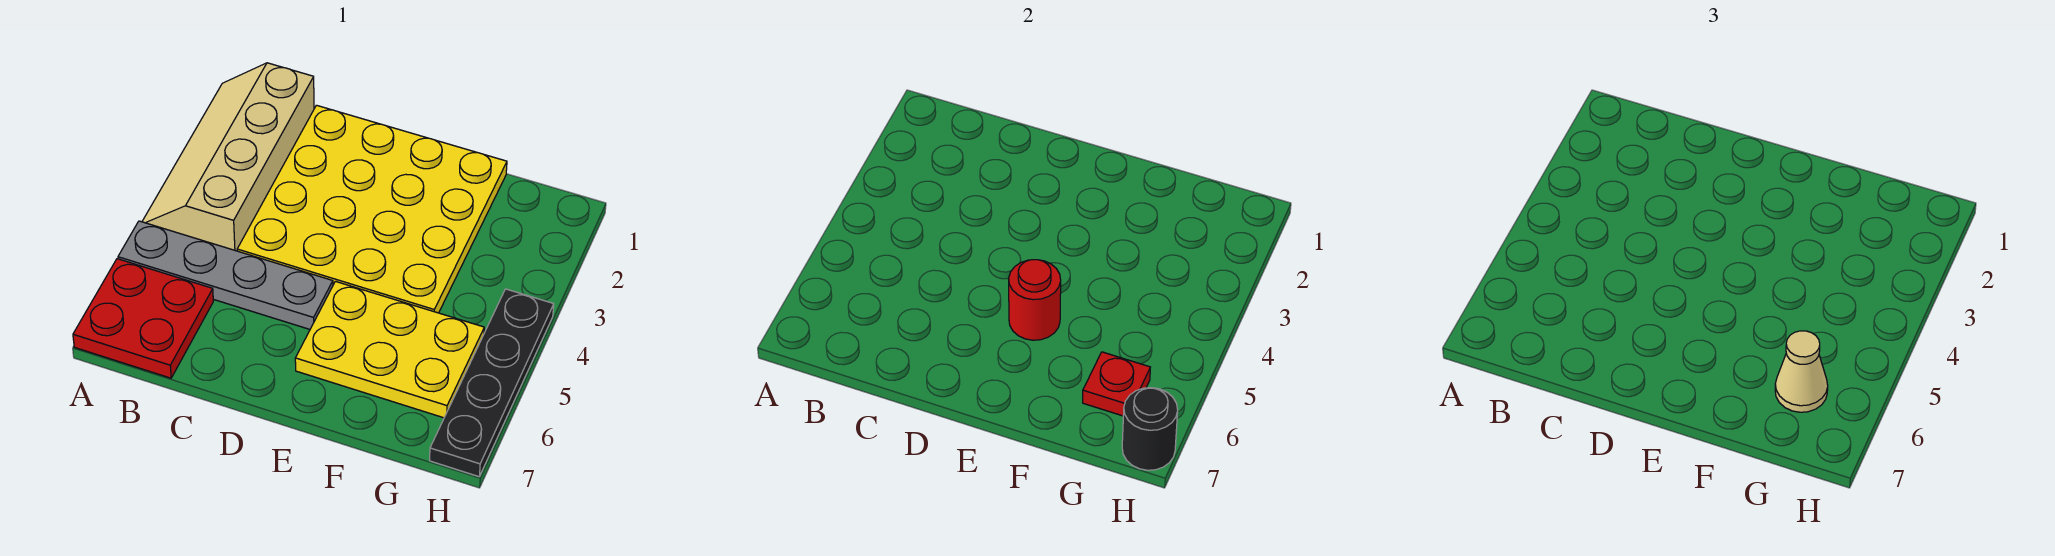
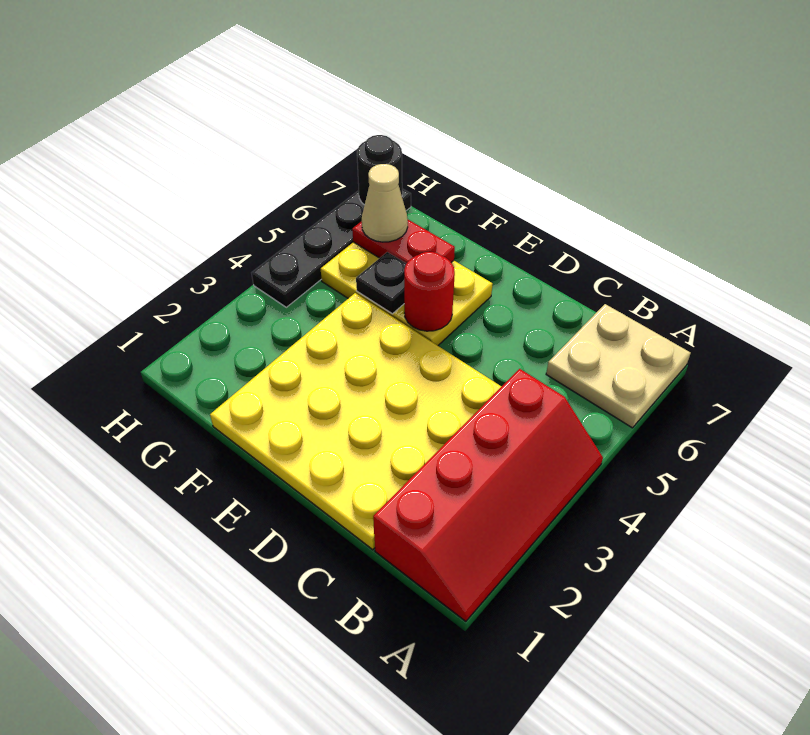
tan 2x4 slope [142,63,314,251] -> red 2x4 slope [373,369,603,621]
grey 1x4 plate [118,221,333,329] -> none
red 2x2 plate [73,259,213,378] -> tan 2x2 plate [546,304,691,428]
none -> black 1x1 plate [356,252,407,314]
red 1x1 plate [1083,352,1150,416] -> red 1x2 plate [352,220,455,263]

